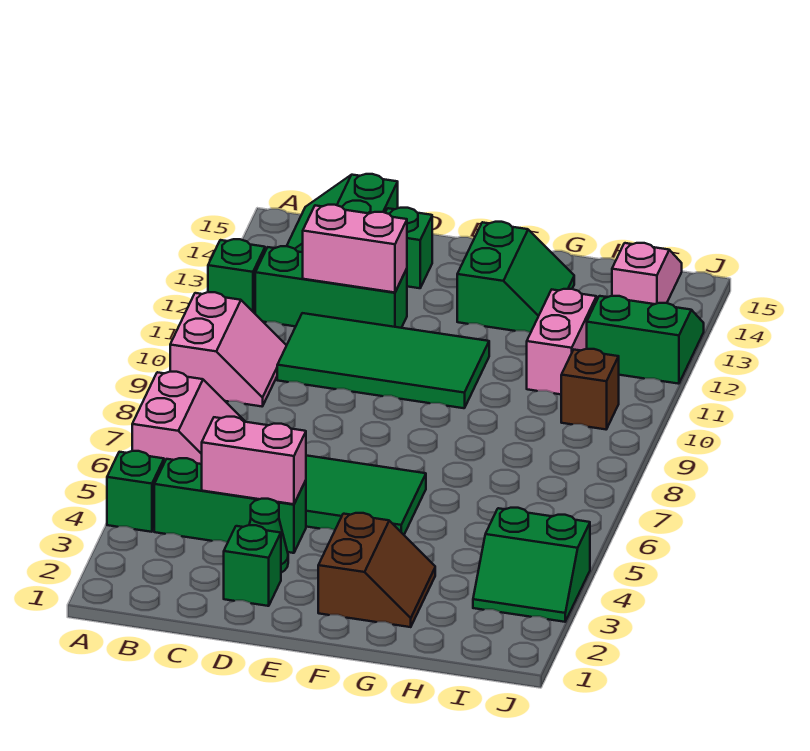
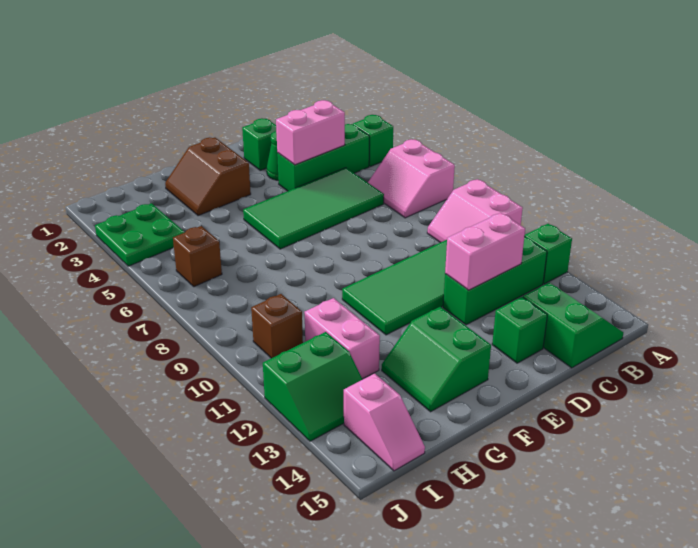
green 2x2 slope [473,508,590,622] -> green 2x2 plate [95,203,185,266]
none -> brown 1x1 brick [173,226,222,287]

